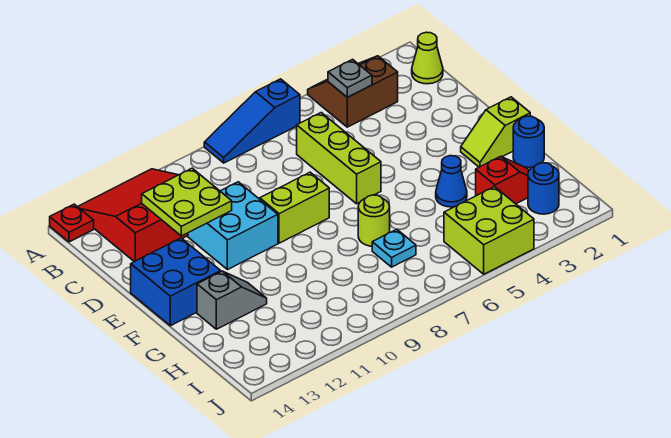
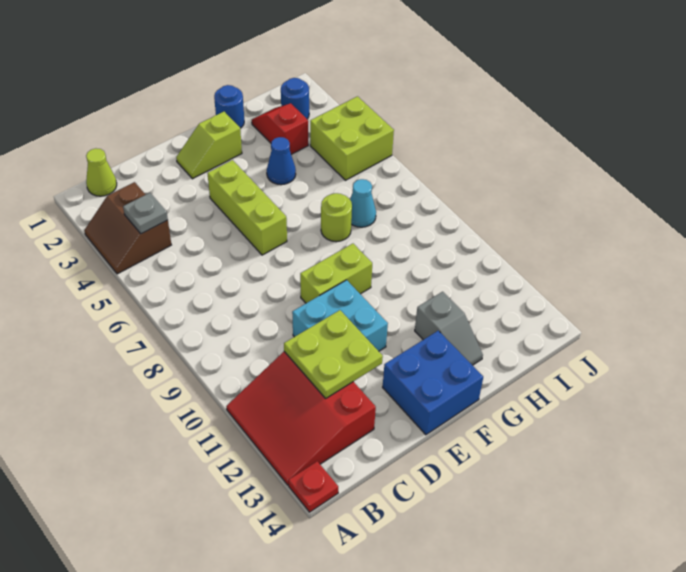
blue 1x3 slope [204,79,300,163] -> none
lime 1x3 brick [297,113,381,204] -> lime 1x3 brick turned to [207,160,287,255]
lime 1x2 brick [260,172,329,243] -> lime 1x2 brick turned to [300,244,372,303]
lime 1x2 slope [461,97,530,167] -> lime 1x2 slope turned to [176,112,242,179]
grey 1x2 slope [197,271,267,329] -> grey 1x2 slope turned to [415,292,483,365]
cyan 1x1 plate [372,229,416,267] -> cyan 1x1 cone [350,179,376,227]

